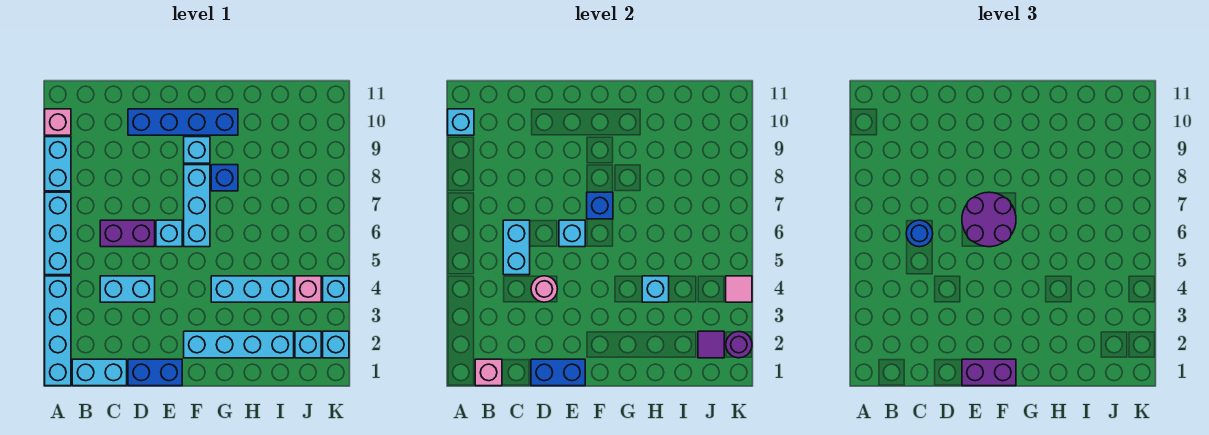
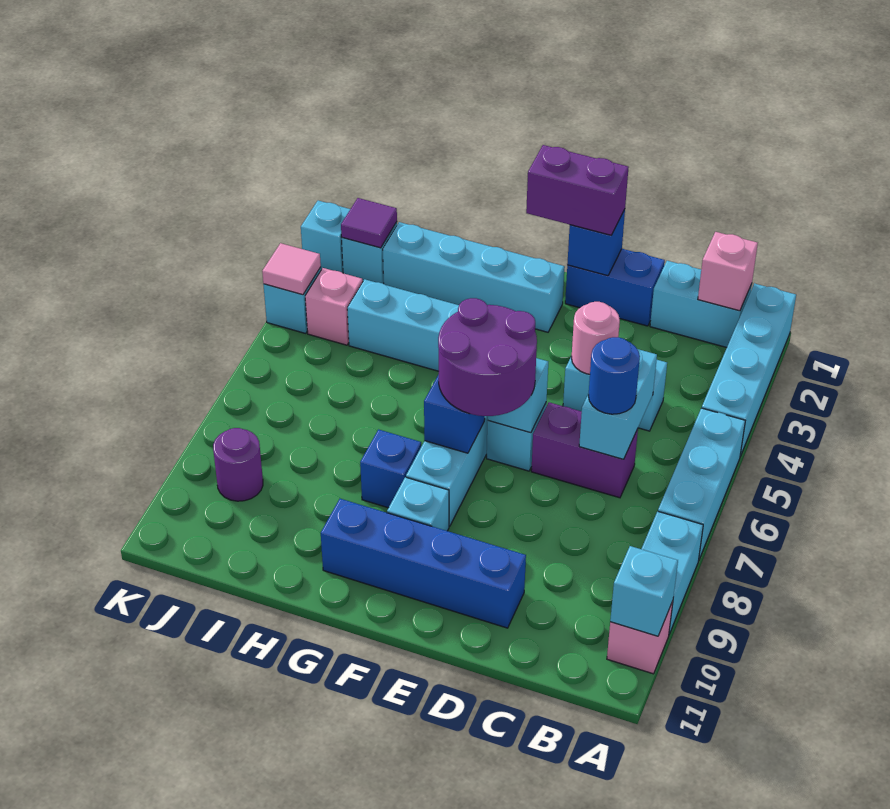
blue 1x2 brick [531,359,585,386] -> blue 1x1 brick [567,209,625,276]
cyan 1x1 brick [642,276,669,302] -> none
purple 1x1 round brick [726,332,752,358] -> purple 1x1 round brick moved to [213,428,263,501]

